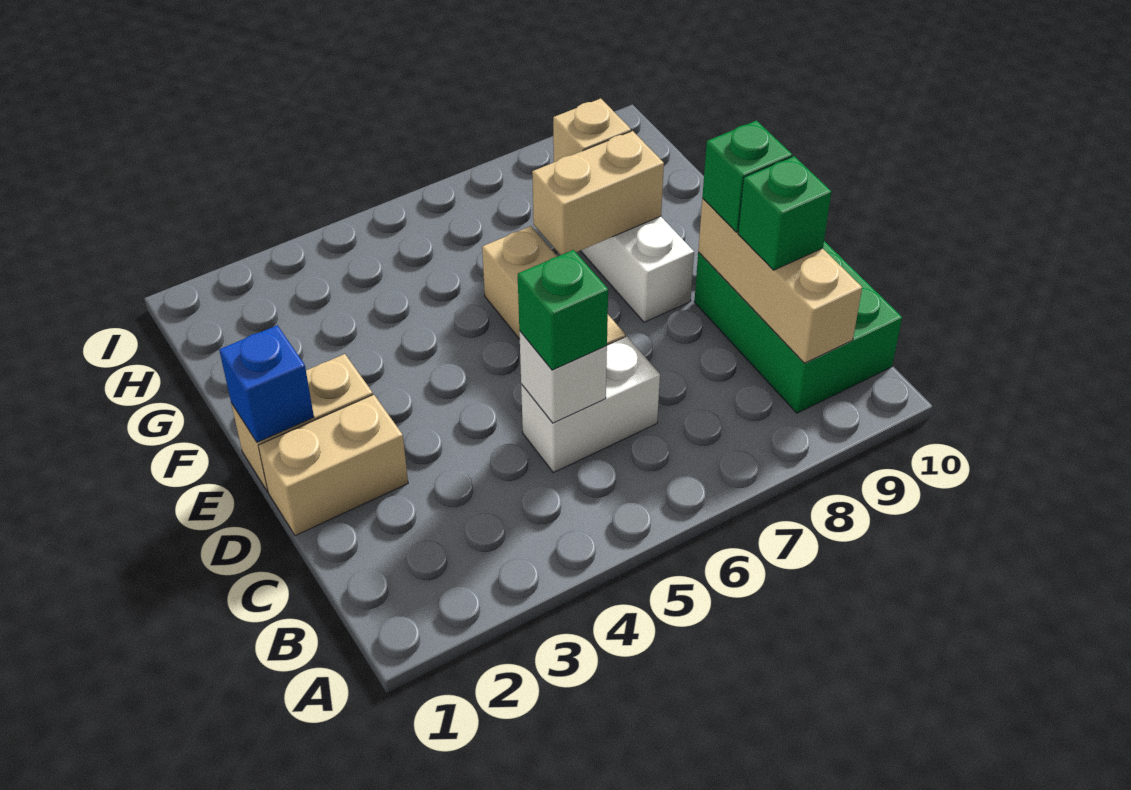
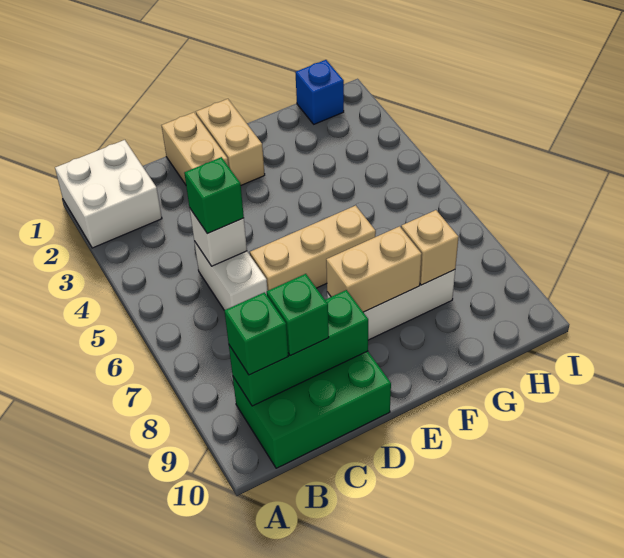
none -> white 2x2 brick [55,140,162,248]
tan 1x3 brick [698,199,862,363] -> green 1x3 brick [229,290,368,406]
green 1x1 brick [702,120,792,232] -> green 1x1 brick moved to [224,292,288,375]
blue 1x1 brick [219,325,314,442] -> blue 1x1 brick moved to [295,60,344,124]
tan 1x2 brick [532,131,664,255] -> tan 1x2 brick turned to [326,226,422,312]

